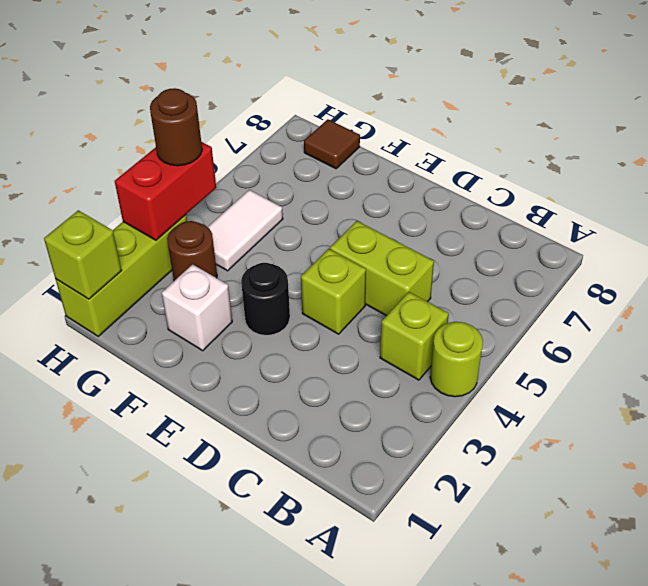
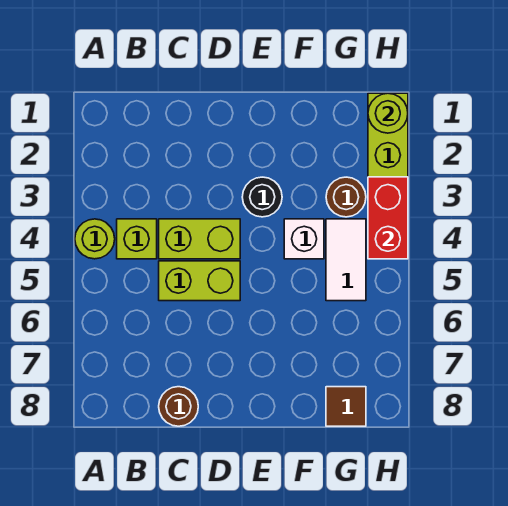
lime 1x1 brick [301,249,366,334] -> lime 1x2 brick [159,219,240,259]
white 1x1 brick [162,264,232,351] -> white 1x1 brick moved to [284,219,324,259]
lime 1x1 brick [44,210,122,299] -> lime 1x1 round brick [368,93,408,133]
brown 1x1 round brick [150,88,202,166] -> brown 1x1 round brick moved to [159,387,198,426]

